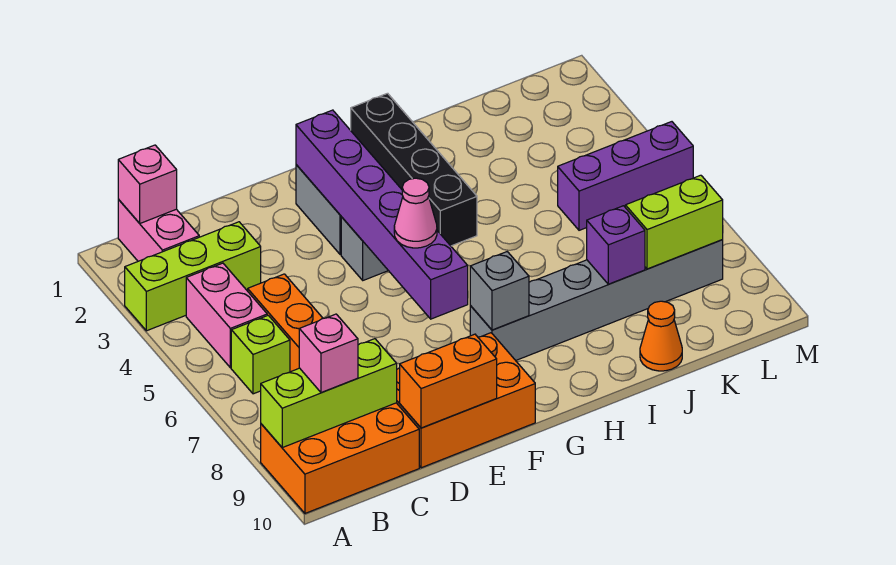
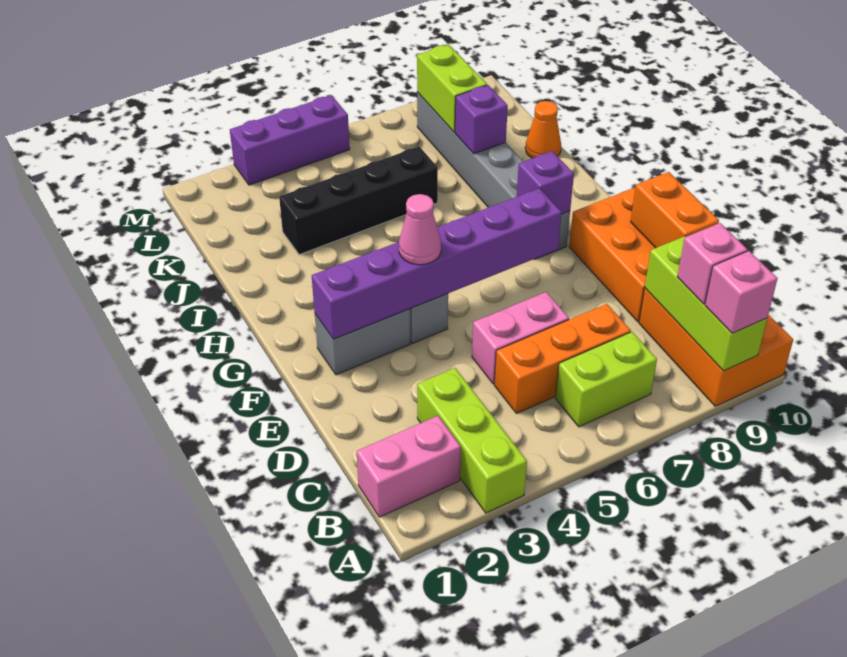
pink 1x1 brick [118,145,177,223] -> pink 1x1 brick moved to [705,251,778,333]
pink 1x2 brick [186,263,267,368] -> pink 1x2 brick moved to [472,292,569,384]
lime 1x1 brick [231,315,290,394] -> lime 1x2 brick [555,332,657,427]
pink 1x1 cone [394,178,437,248] -> pink 1x1 cone moved to [399,194,441,265]
grey 1x1 brick [470,252,529,330] -> purple 1x1 brick [517,151,574,214]
black 1x4 brick [351,93,477,246] -> black 1x4 brick moved to [279,146,438,255]
purple 1x3 brick [558,122,693,230] -> purple 1x3 brick turned to [230,95,350,185]

